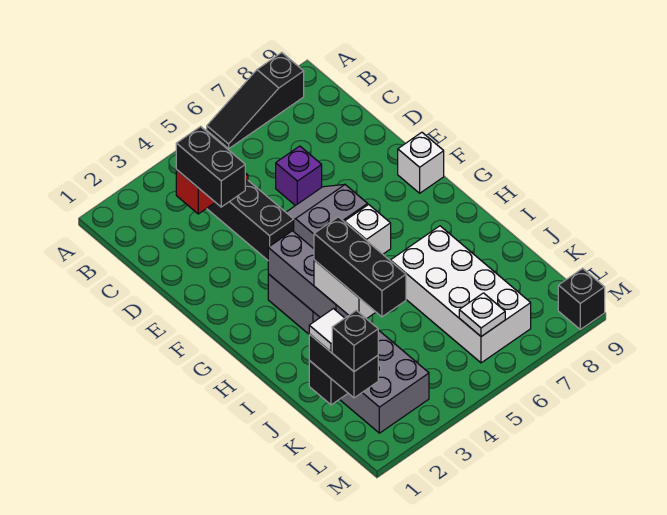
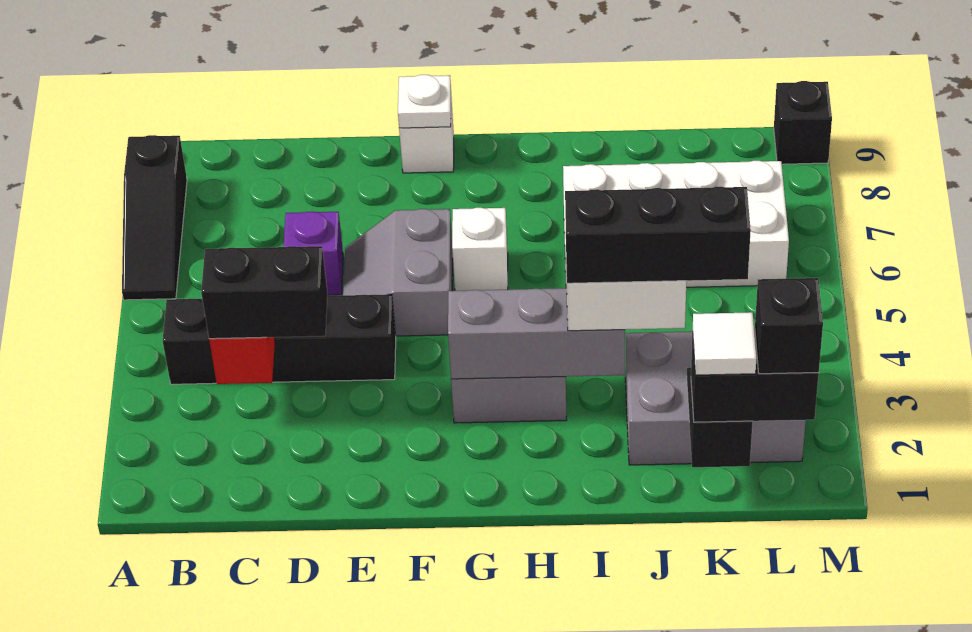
white 1x1 plate [459,293,505,336] -> white 1x1 plate moved to [398,75,451,128]

